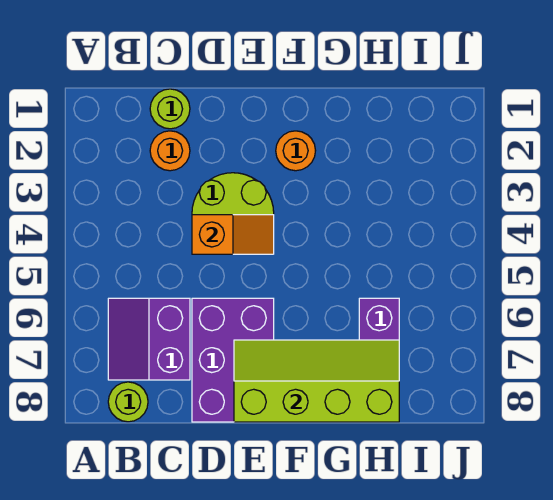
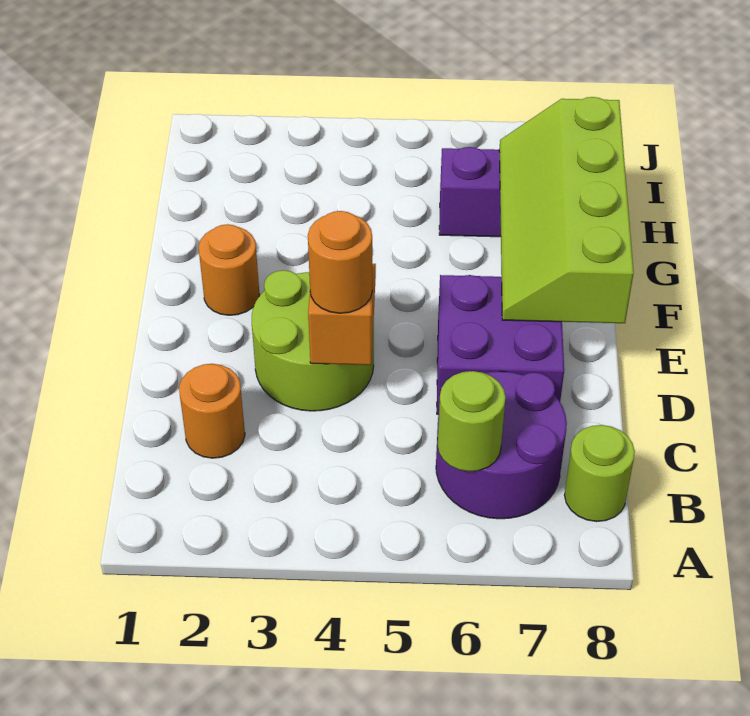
purple 2x2 slope [108,298,190,380] -> purple 2x2 round brick [436,371,567,519]
lime 1x1 round brick [150,89,190,129] -> lime 1x1 round brick moved to [438,371,506,472]
none -> orange 1x1 round brick [308,211,372,313]
purple 2x3 brick [192,298,274,422] -> purple 2x2 brick [437,275,564,414]

